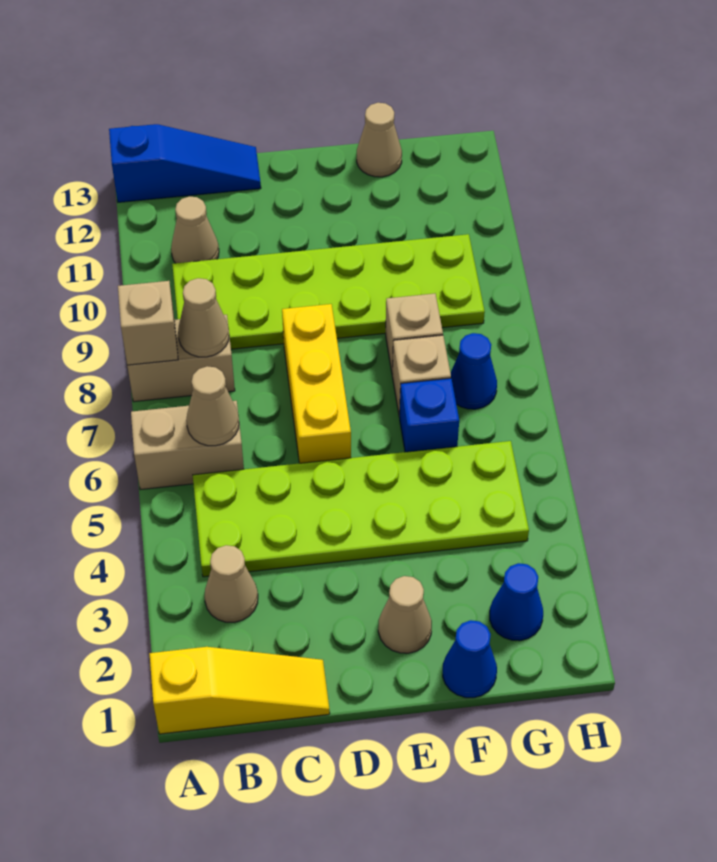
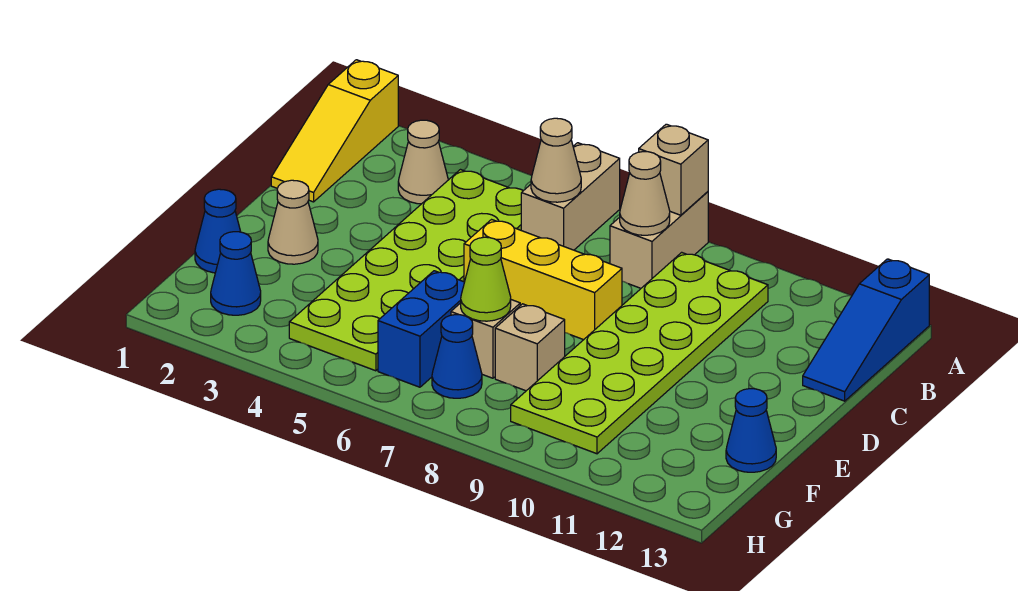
tan 1x1 cone [171,196,219,263] -> none
blue 1x1 brick [400,378,459,452] -> blue 1x2 brick [378,271,464,387]
none -> lime 1x1 cone [461,237,511,321]
tan 1x1 cone [357,103,402,177] -> blue 1x1 cone [726,389,776,472]

